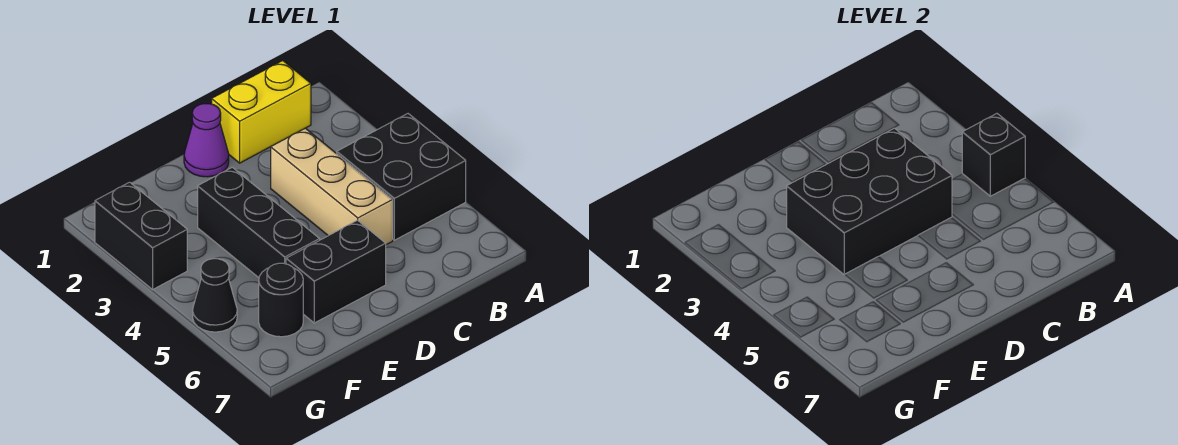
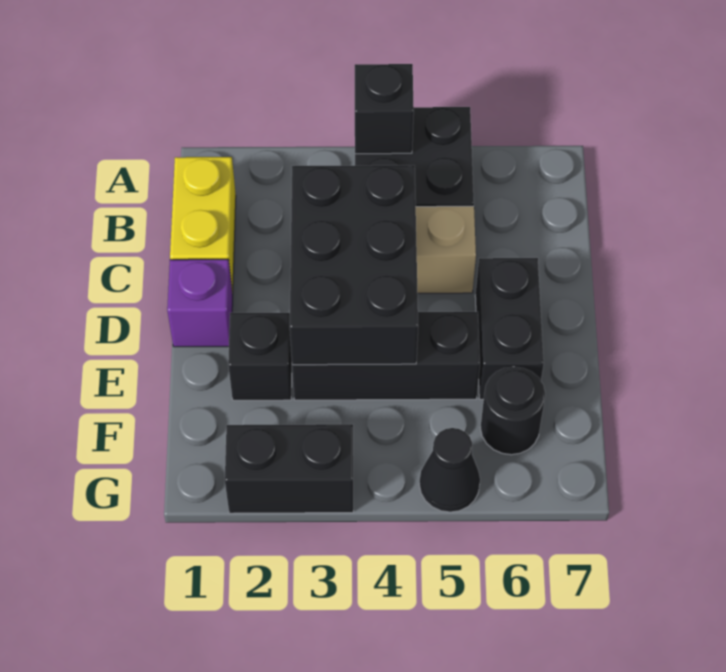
purple 1x1 cone [184,104,229,177] -> purple 1x1 brick [167,259,233,347]
none -> black 1x1 brick [228,313,292,400]

